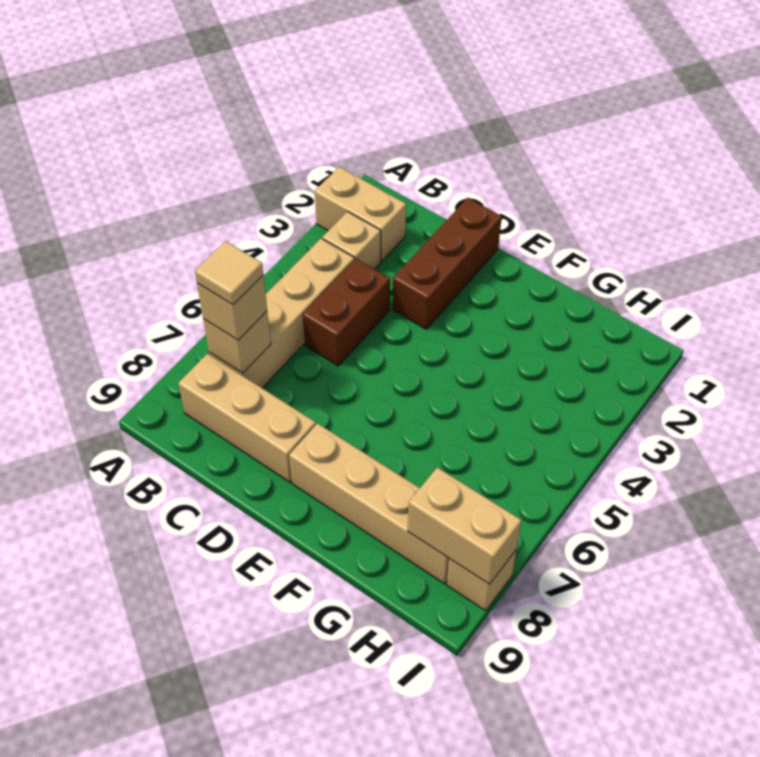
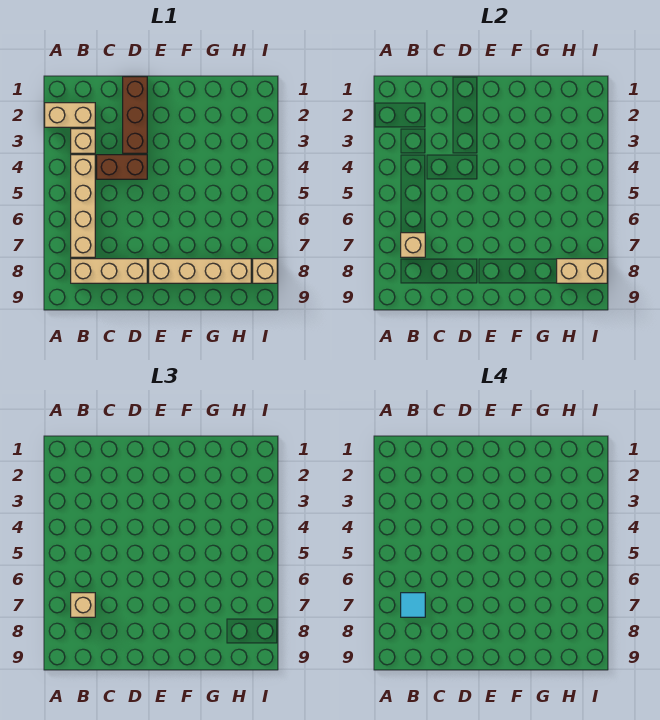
tan 1x1 tile [195,241,263,305] -> cyan 1x1 tile [401,593,425,617]
brown 1x2 brick [303,259,390,366] -> brown 1x2 brick turned to [97,155,147,179]

